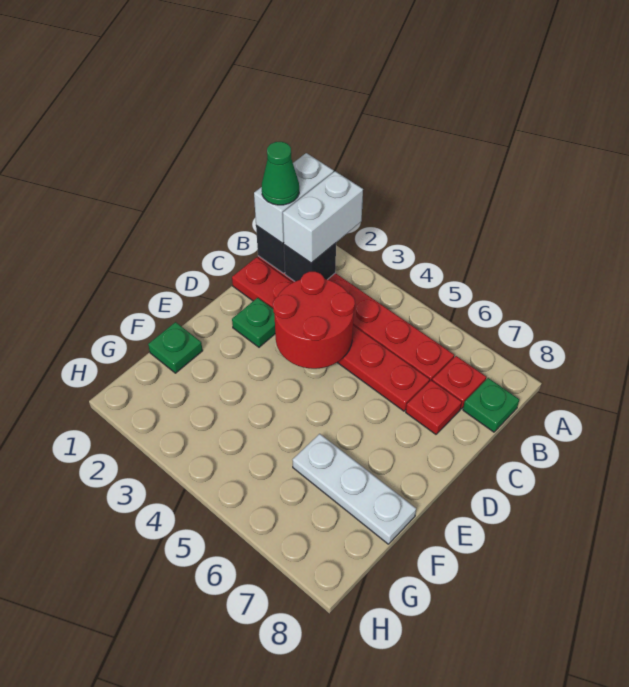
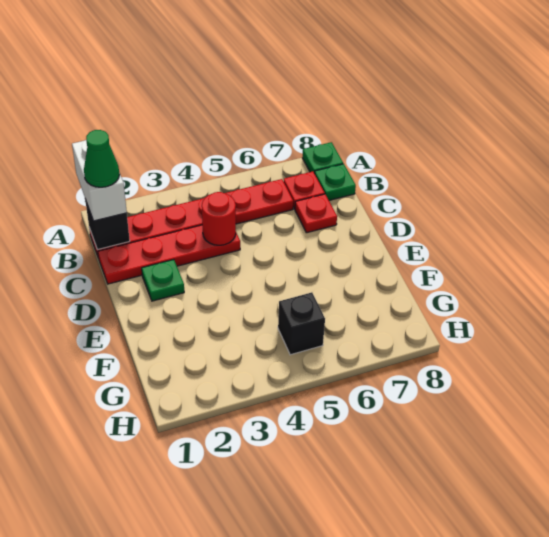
white 1x2 brick [283,171,363,263] -> none
black 1x1 brick [284,243,336,282] -> black 1x1 brick moved to [278,292,325,355]
red 1x6 plate [232,257,430,411] -> red 1x4 plate [98,225,240,284]
red 2x2 round brick [273,272,355,369] -> red 1x1 round brick [202,192,236,245]
green 1x1 plate [148,322,203,373] -> green 1x1 plate moved to [302,142,343,173]
white 1x3 plate [293,434,416,544] -> none

